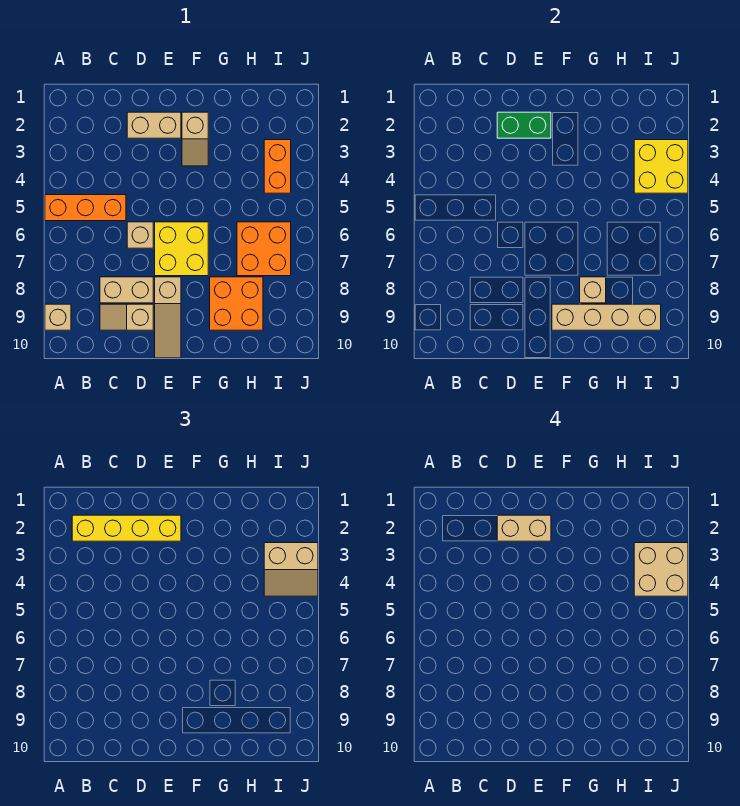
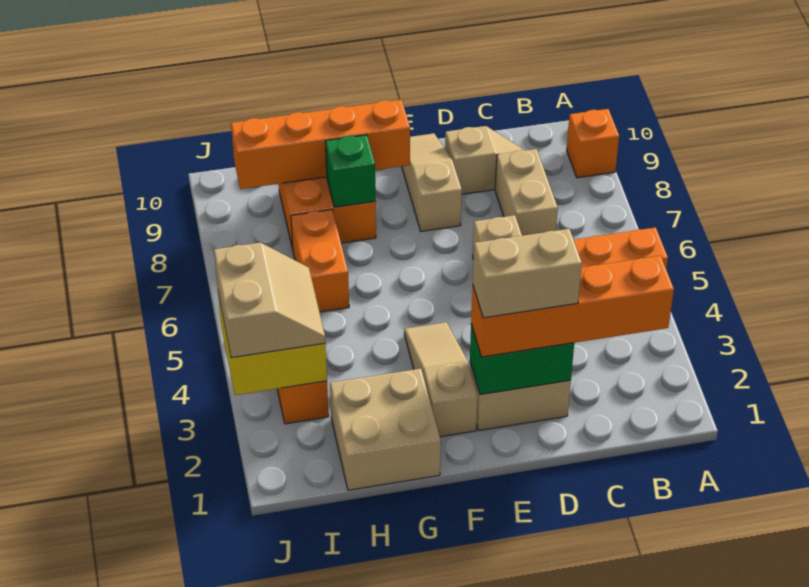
tan 1x1 brick [45,304,71,330] -> orange 1x1 brick [567,109,619,178]
yellow 1x4 brick [72,515,181,541] -> orange 1x4 brick [471,256,674,357]
tan 1x2 brick [100,277,153,303] -> tan 1x2 brick turned to [495,149,558,236]
yellow 2x2 brick [155,222,208,276] -> none
tan 1x2 slope [182,112,208,166] -> tan 1x3 slope [404,322,478,437]
tan 1x4 brick [552,304,661,330] -> orange 1x4 brick [231,100,410,189]
tan 1x1 brick [580,277,606,303] -> green 1x1 brick [325,135,376,207]
orange 2x2 brick [237,222,291,276] -> orange 1x2 brick [291,210,349,312]
tan 2x2 slope [264,543,318,596] -> tan 2x2 slope turned to [214,243,325,358]
tan 2x2 brick [634,543,688,596] -> tan 2x2 brick moved to [330,369,441,490]

